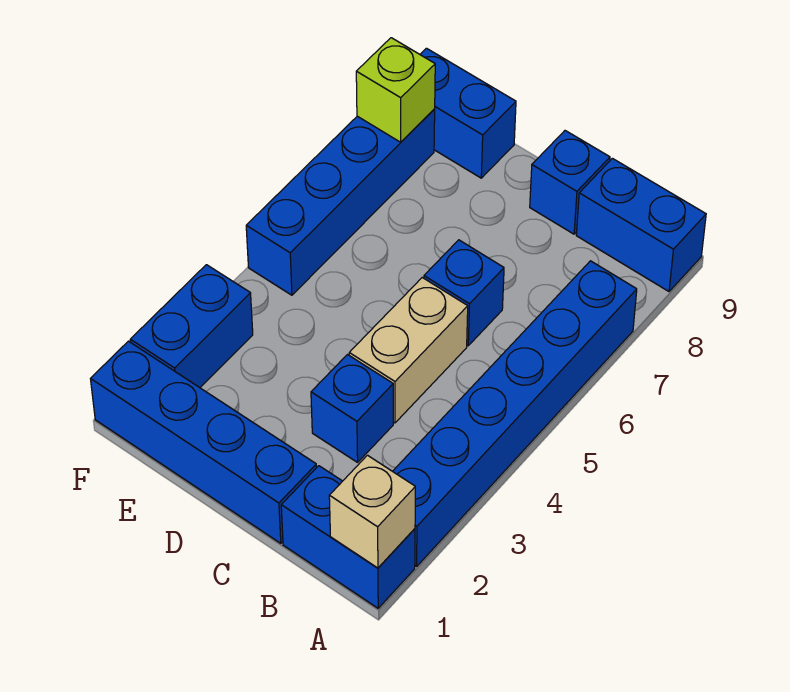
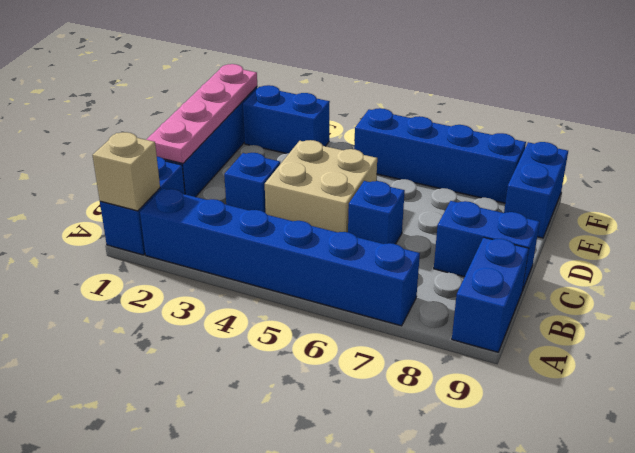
none -> pink 1x4 plate [146,64,257,163]
tan 1x2 brick [349,278,468,423] -> tan 2x2 brick [265,140,377,232]
blue 1x1 brick [530,131,610,234] -> blue 1x2 brick [434,201,540,291]
lime 1x1 brick [356,38,435,142] -> none

